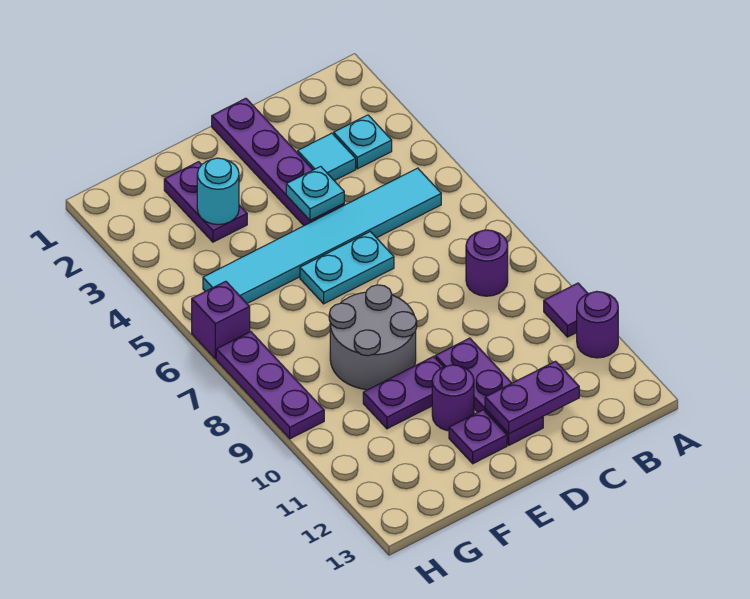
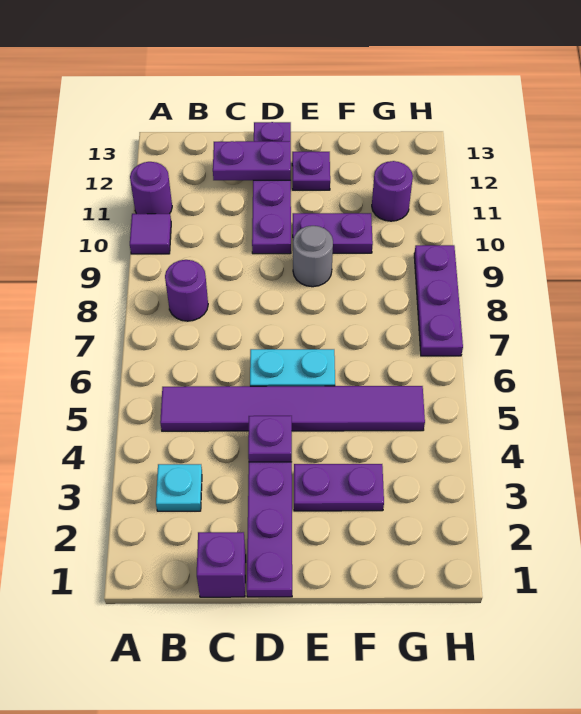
cyan 1x6 tile [203,168,441,303] -> purple 1x6 tile [160,386,425,431]
cyan 1x1 tile [298,133,356,181] -> none
cyan 1x1 plate [286,166,344,220] -> purple 1x1 plate [248,416,292,462]
purple 1x3 plate [435,338,543,445] -> purple 1x4 plate [252,122,291,254]
grey 2x2 round brick [329,285,417,390] -> grey 1x1 round brick [293,226,333,287]
purple 1x1 round brick [432,365,474,431] -> purple 1x1 round brick moved to [372,161,413,221]
purple 1x2 plate [164,162,247,242] -> purple 1x2 plate turned to [294,464,384,511]
cyan 1x1 round brick [197,158,239,225] -> none
purple 1x1 brick [192,281,250,359] -> purple 1x1 brick moved to [197,532,246,597]

